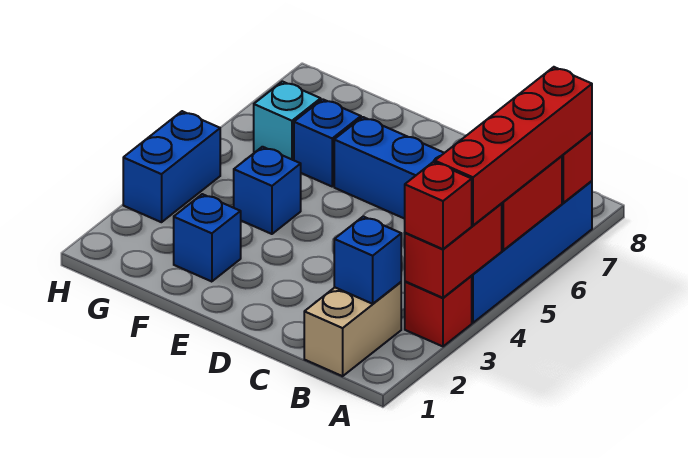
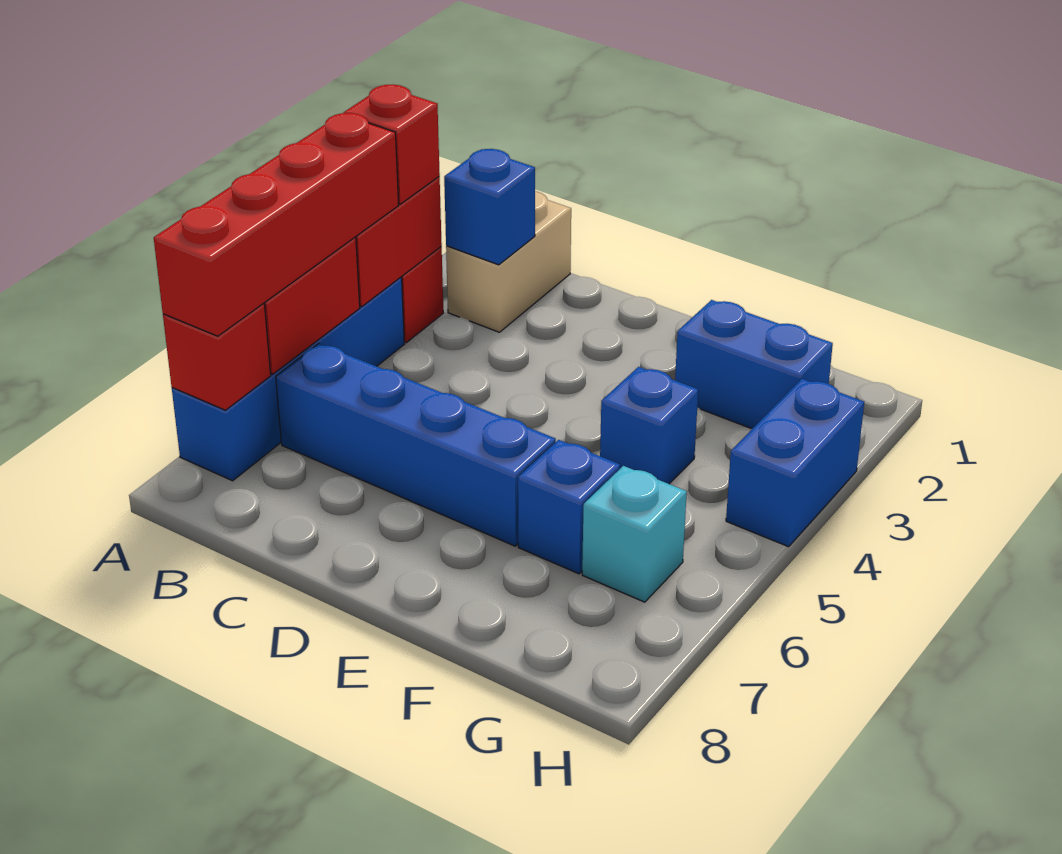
blue 1x1 brick [174,194,241,282] -> blue 1x2 brick [675,300,833,429]

